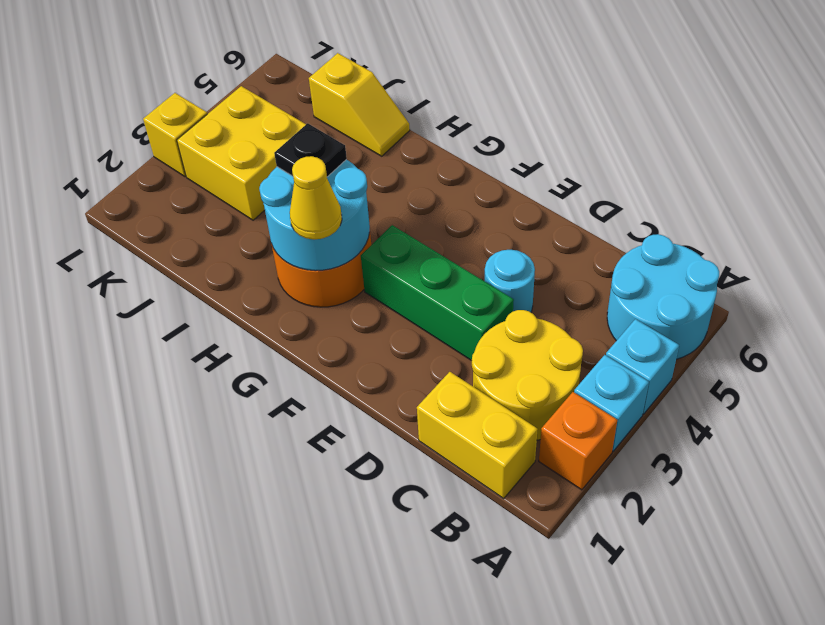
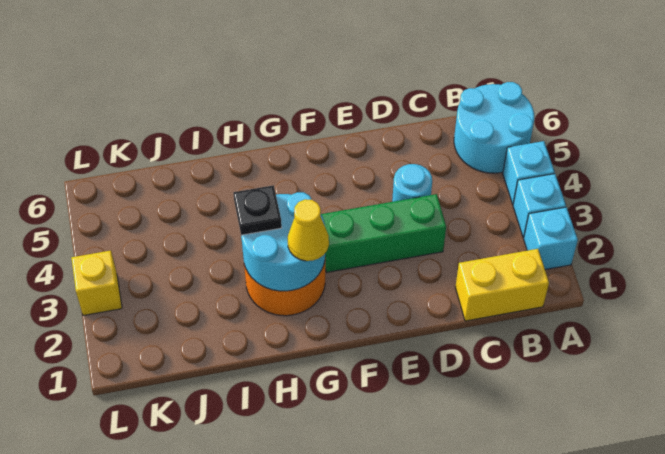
orange 1x1 brick [539,392,617,490] -> cyan 1x1 brick [524,207,578,270]
yellow 2x2 round brick [472,310,583,440] -> none
yellow 1x2 slope [309,53,410,156] -> none
yellow 2x2 brick [177,86,306,220] -> none

